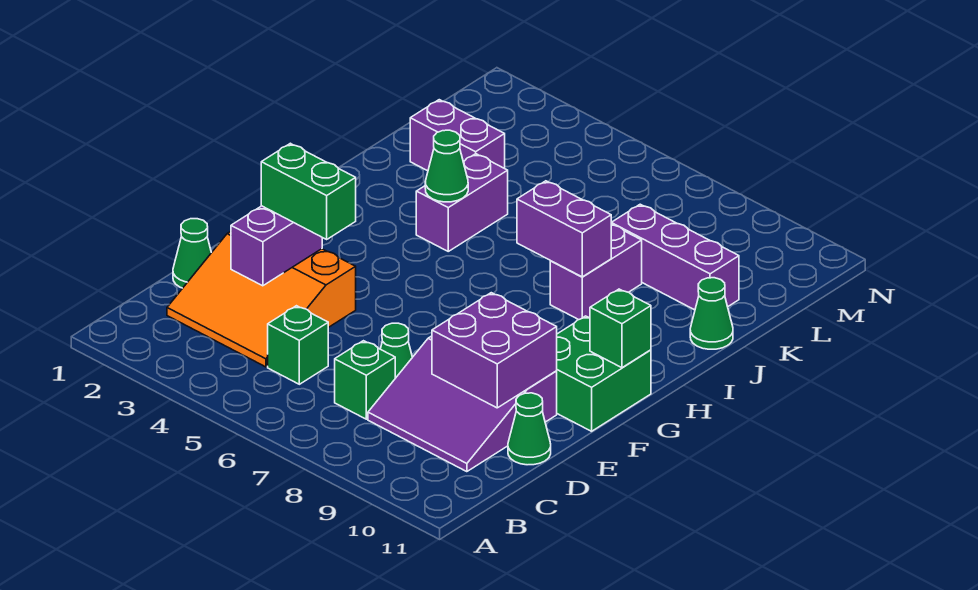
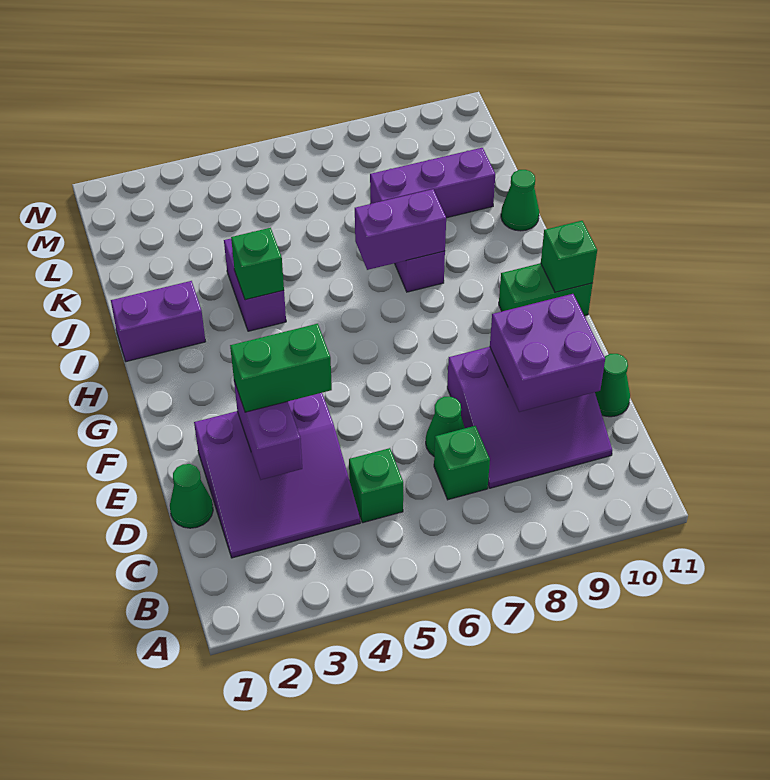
orange 3x3 slope [167,231,356,367] -> purple 3x3 slope [194,393,360,558]
green 2x2 brick [557,316,651,431] -> green 1x2 brick [499,263,593,316]
green 1x1 cone [425,130,468,202] -> green 1x1 brick [231,228,284,300]
purple 1x2 brick [410,100,505,171] -> purple 1x2 brick moved to [111,281,206,362]

